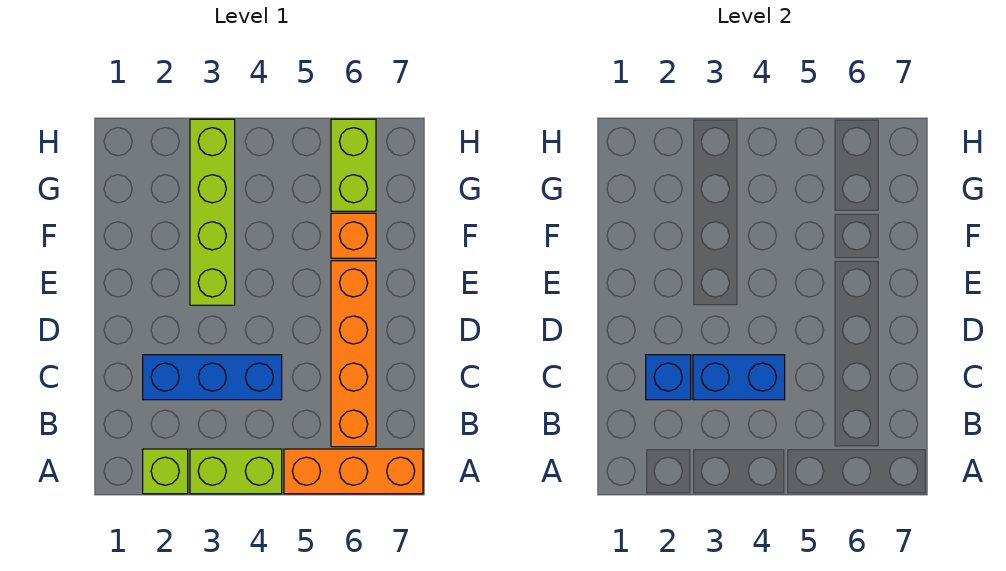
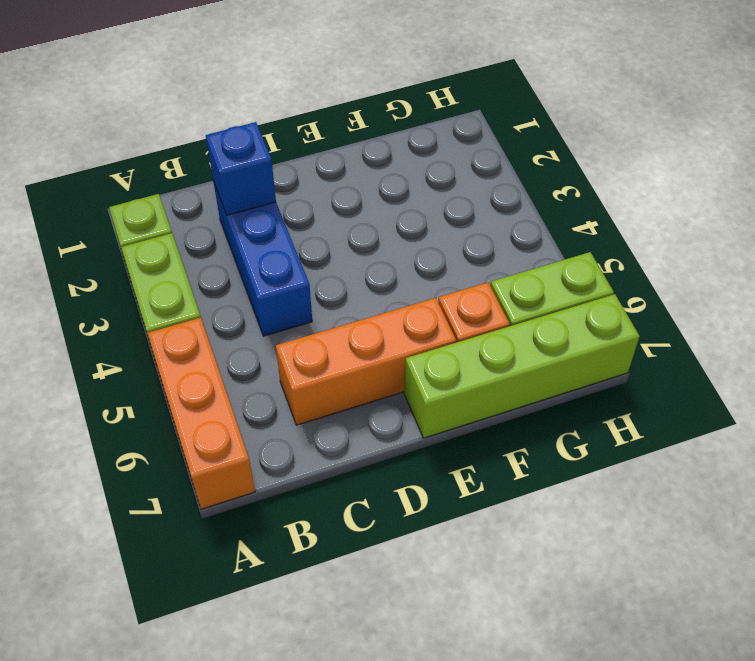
orange 1x4 brick [331,261,376,447] -> orange 1x3 brick [276,298,456,425]
blue 1x2 brick [693,355,785,400] -> none
lime 1x4 brick [190,119,235,305] -> lime 1x4 brick moved to [404,294,640,438]

